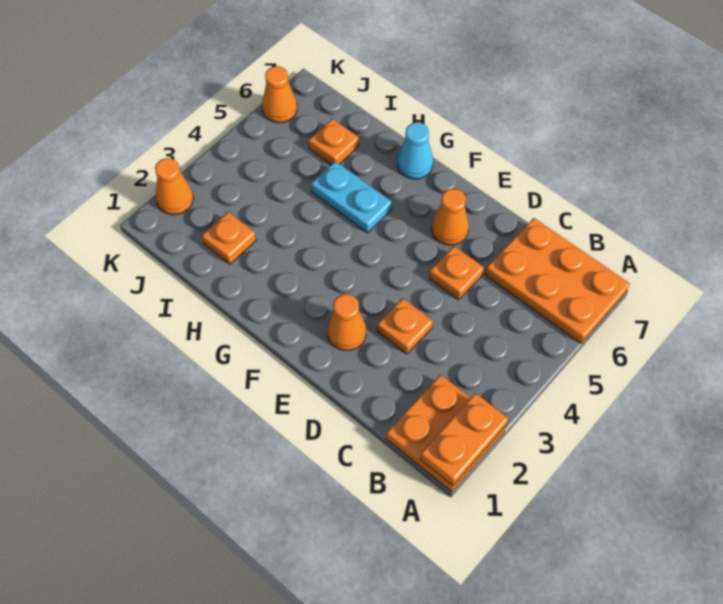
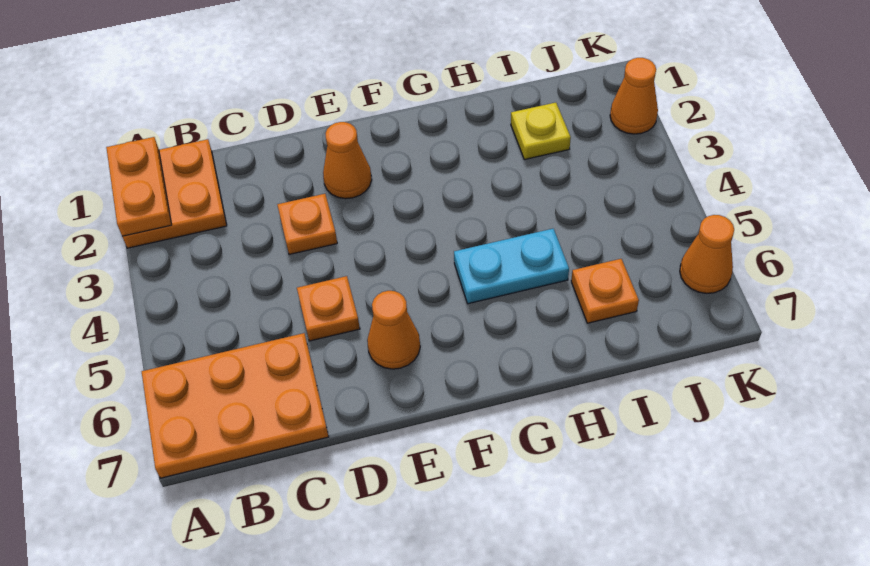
cyan 1x1 cone [397,123,433,179] -> none
orange 1x1 plate [202,212,256,264] -> yellow 1x1 plate [511,103,571,160]

